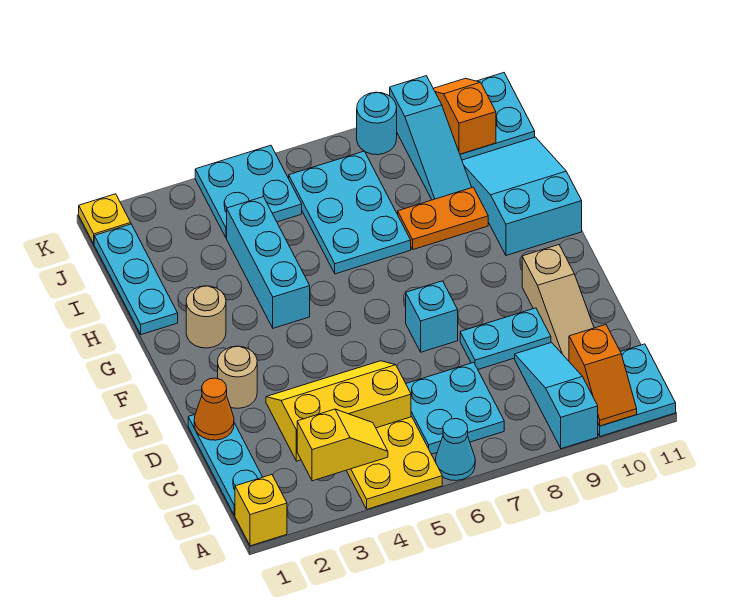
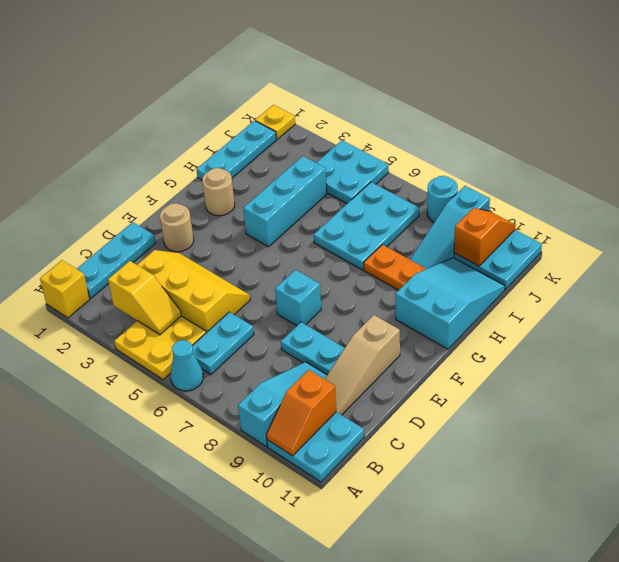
cyan 2x2 plate [406,362,504,454] -> cyan 1x2 plate [192,312,254,375]
orange 1x1 cone [194,378,234,440] -> none

